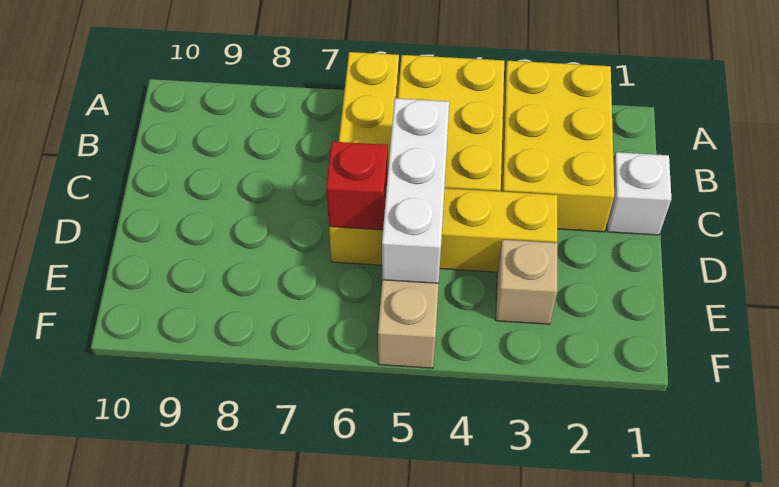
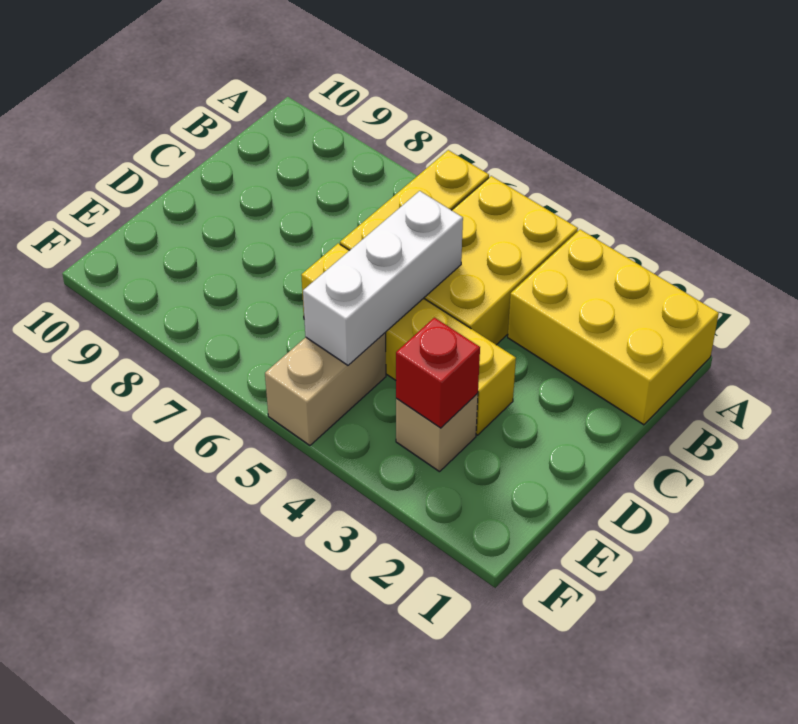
yellow 2x3 brick [501,61,614,232] -> yellow 2x3 brick turned to [508,229,719,425]
white 1x1 brick [607,152,671,235] -> none
red 1x1 brick [326,142,388,230] -> red 1x1 brick moved to [396,318,480,428]

